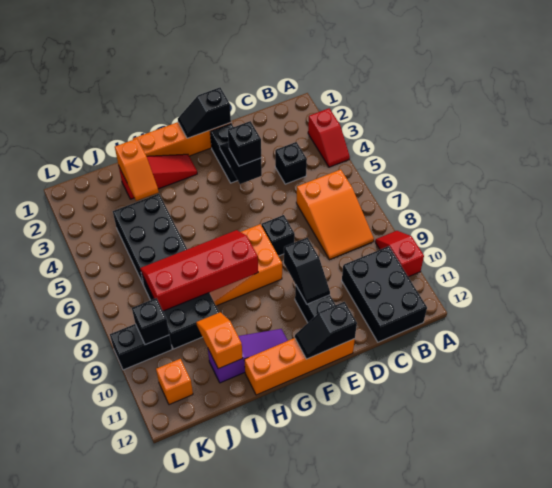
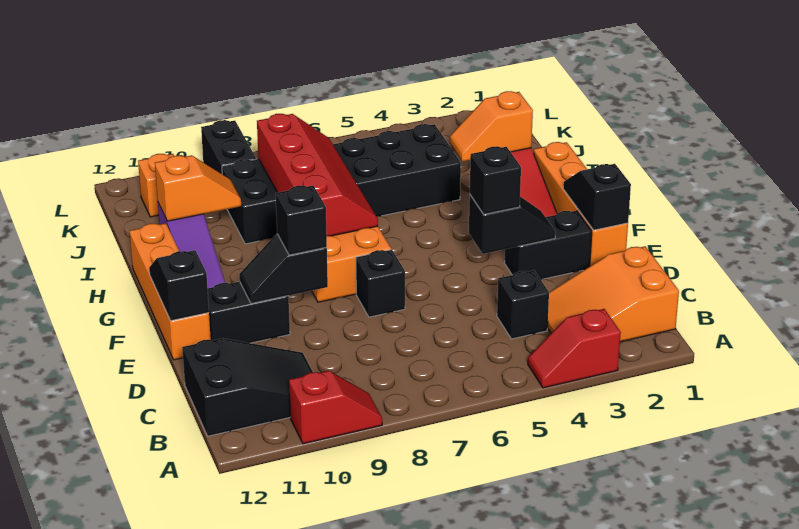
orange 2x3 slope [296,169,374,260] -> orange 2x3 slope moved to [547,246,679,342]
black 2x3 brick [342,246,427,342] -> black 2x3 slope [182,338,313,436]
black 1x1 brick [132,298,169,345] -> black 1x1 brick moved to [276,186,327,255]

